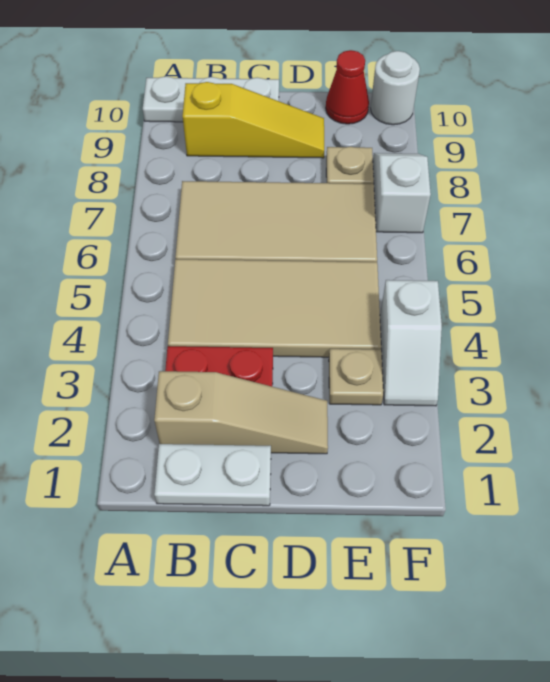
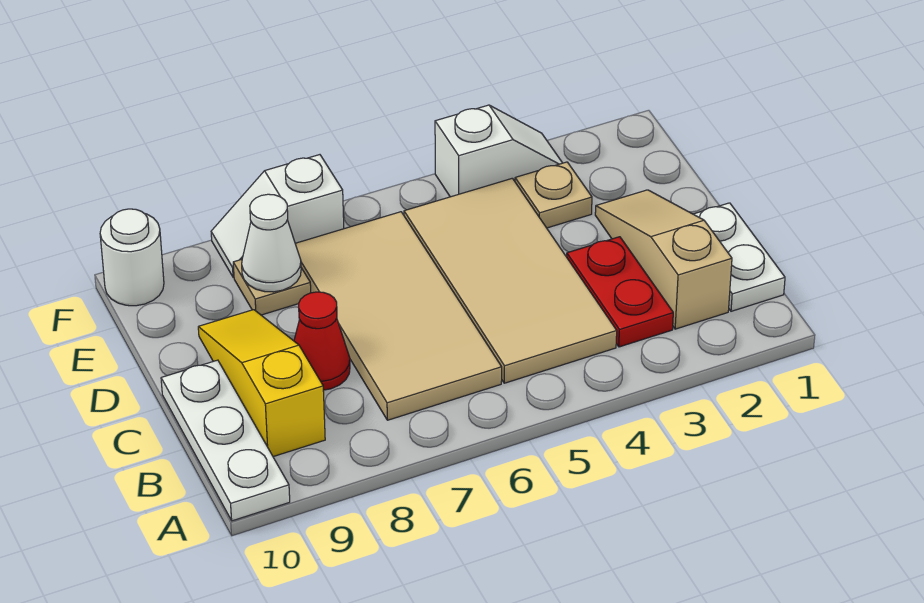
none -> white 1x1 cone [242,194,301,292]
red 1x1 cone [326,50,369,124] -> red 1x1 cone moved to [294,292,350,390]

